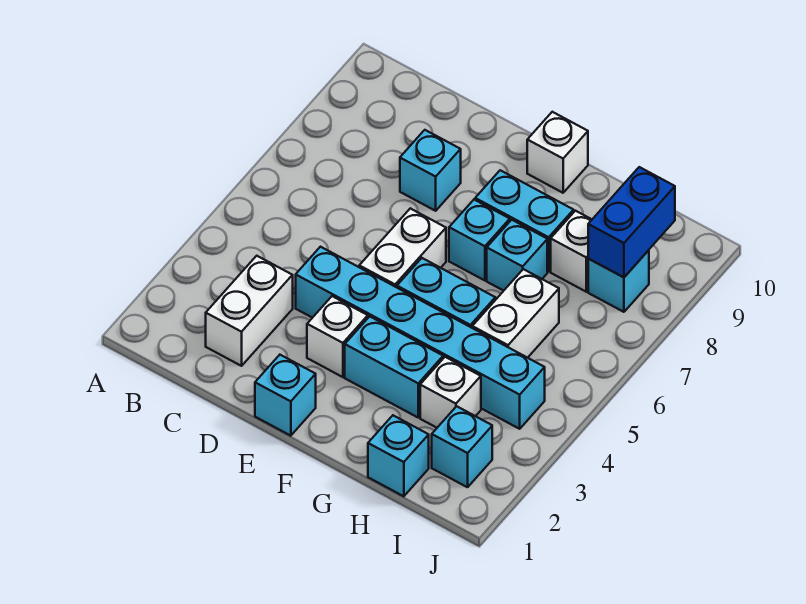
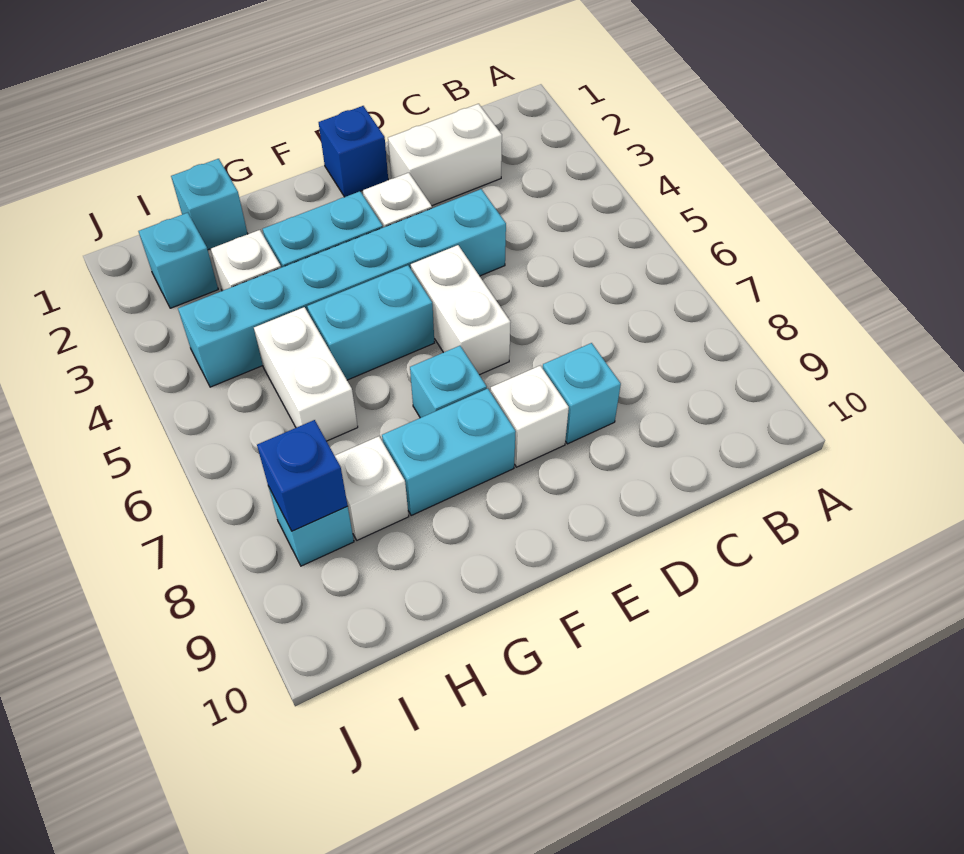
white 1x2 brick [206,256,293,366] -> white 1x2 brick turned to [388,104,502,206]
cyan 1x1 brick [255,355,316,436] -> blue 1x1 brick [319,106,388,197]
white 1x1 brick [527,112,588,193] -> white 1x1 brick moved to [490,366,569,467]
cyan 1x1 brick [487,220,547,291] -> none
blue 1x2 brick [588,167,675,277] -> blue 1x1 brick [257,420,348,531]

